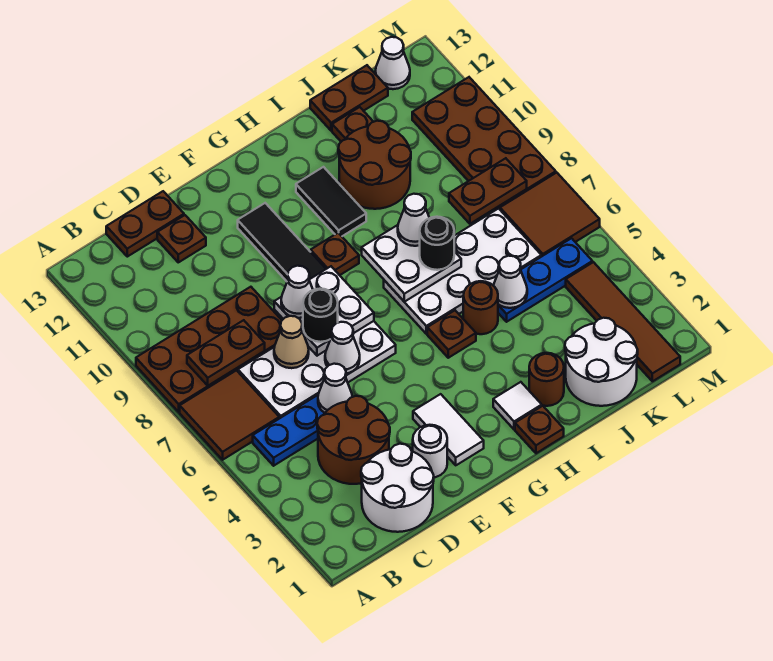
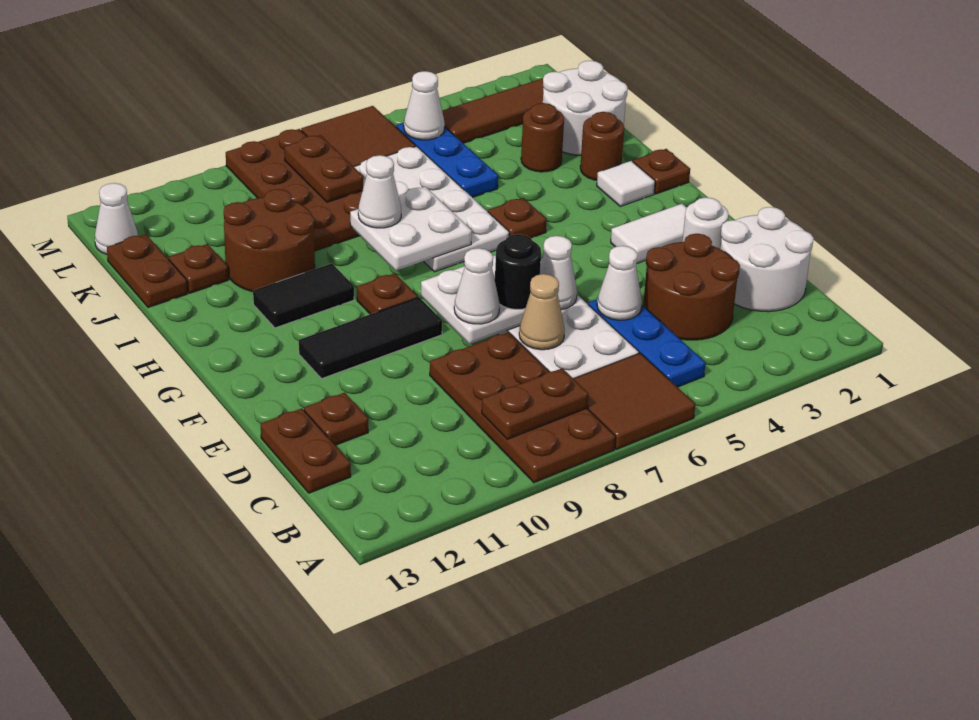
brown 1x2 plate [187,320,265,386] -> brown 1x2 plate turned to [482,368,588,439]
brown 1x1 round brick [463,281,498,334] -> brown 1x1 round brick moved to [521,103,564,172]
black 1x1 round brick [420,217,454,270] -> none
white 1x1 cone [493,256,527,308] -> white 1x1 cone moved to [404,71,445,140]
brown 2x4 plate [412,77,556,210] -> brown 2x4 plate turned to [226,129,362,251]

